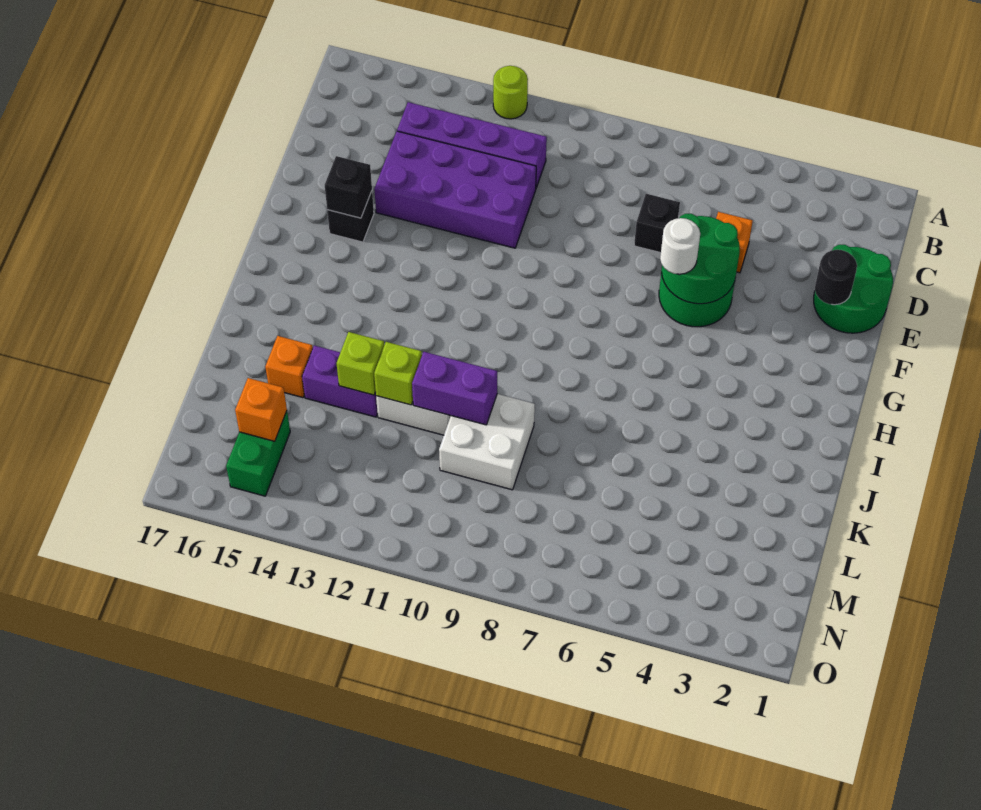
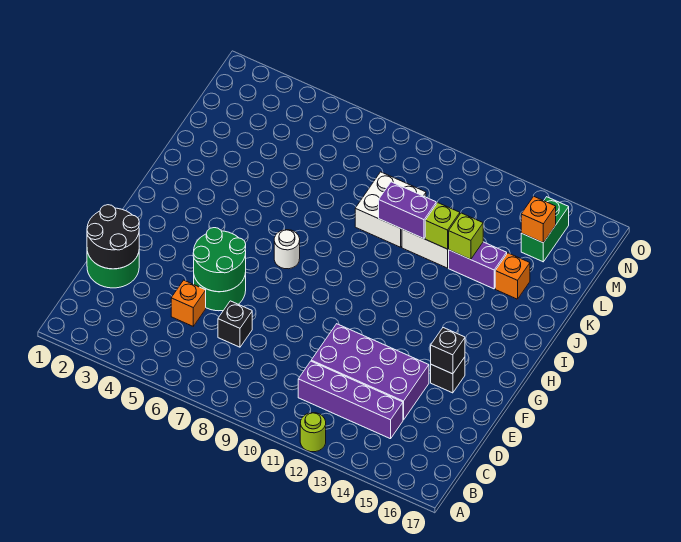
black 1x1 round brick [815,250,857,305] -> black 2x2 round brick [87,205,139,269]
white 1x1 round brick [660,218,700,274] -> white 1x1 round brick moved to [274,230,300,269]

